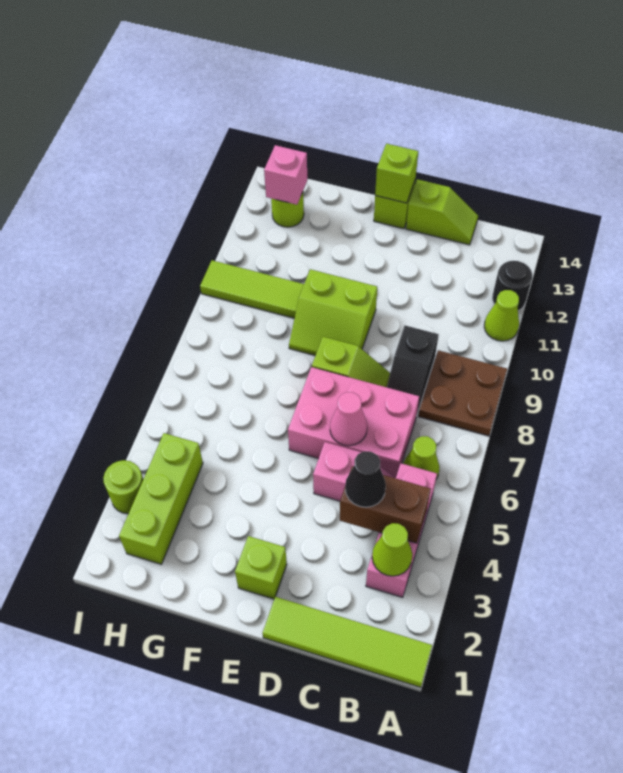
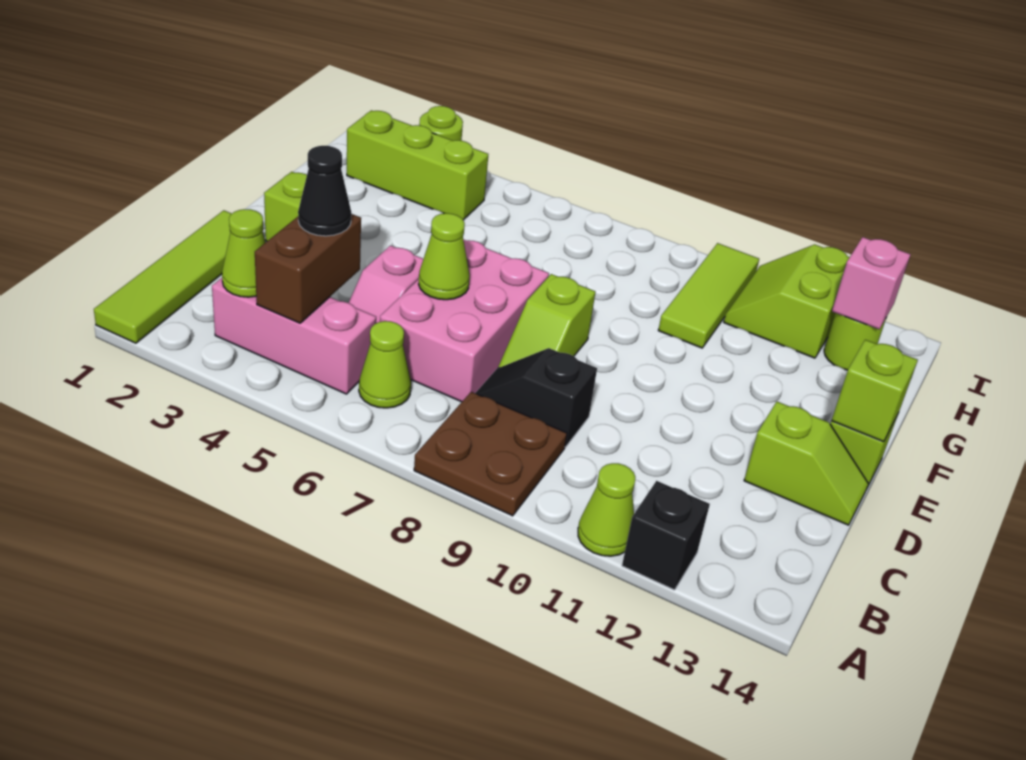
black 1x1 round brick [492,261,532,311] -> black 1x1 brick [622,481,710,590]
lime 1x2 slope [406,179,478,245] -> lime 1x2 slope turned to [744,402,868,525]
pink 1x1 cone [330,392,367,446] -> lime 1x1 cone [419,213,470,300]
lime 2x2 slope [289,269,377,356] -> lime 2x2 slope moved to [724,244,850,358]

